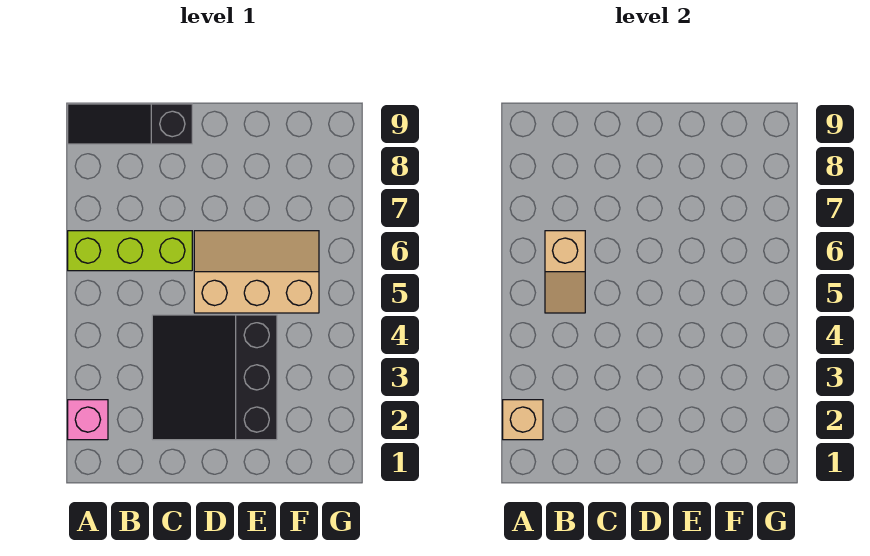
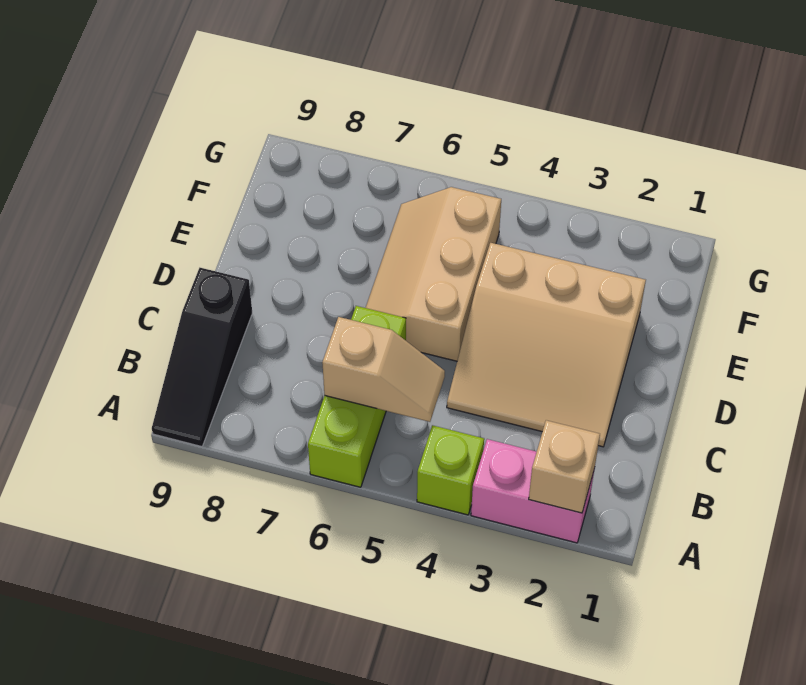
pink 1x1 brick [68,400,108,440] -> pink 1x2 brick [471,439,595,543]
none -> lime 1x1 brick [417,425,484,515]
black 3x3 slope [152,315,277,440] -> tan 3x3 slope [447,243,646,447]

